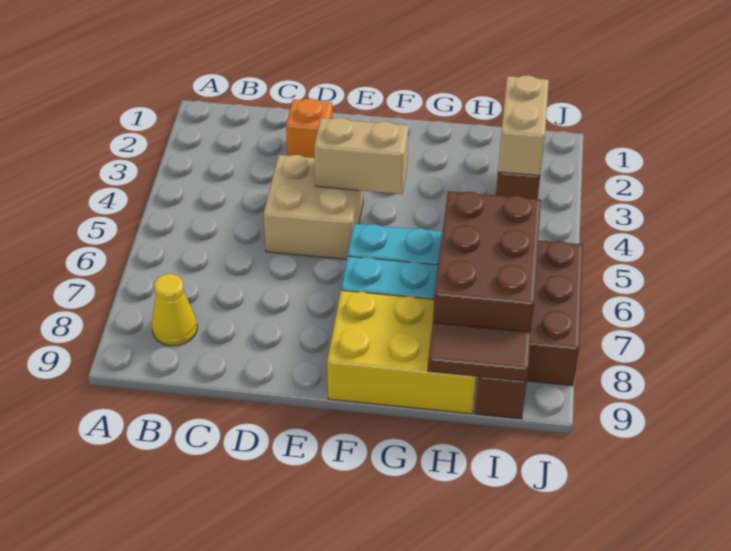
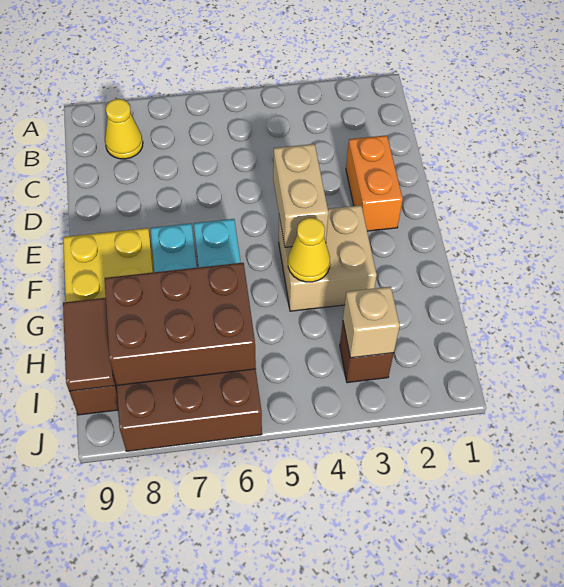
orange 1x1 brick [286,99,333,158] -> orange 1x2 brick [346,135,403,231]
tan 2x2 brick [263,155,363,259] -> tan 2x2 brick moved to [279,205,377,311]
none -> yellow 1x1 cone [288,218,330,282]
tan 1x2 brick [498,75,549,176] -> tan 1x1 brick [343,287,400,358]

